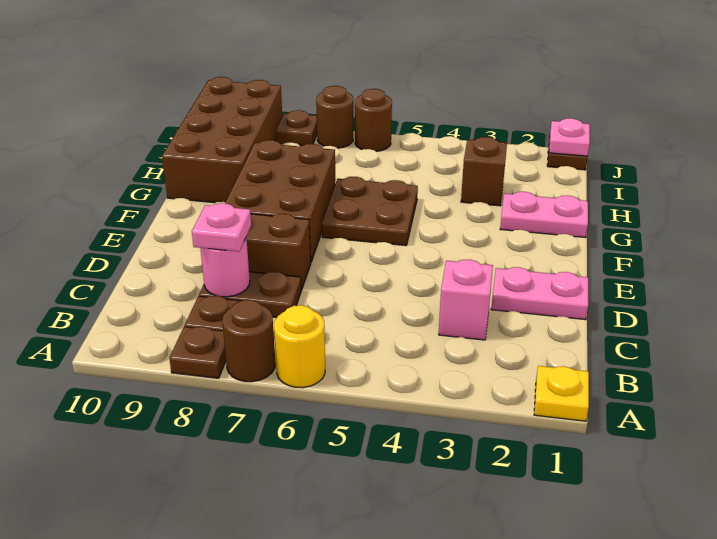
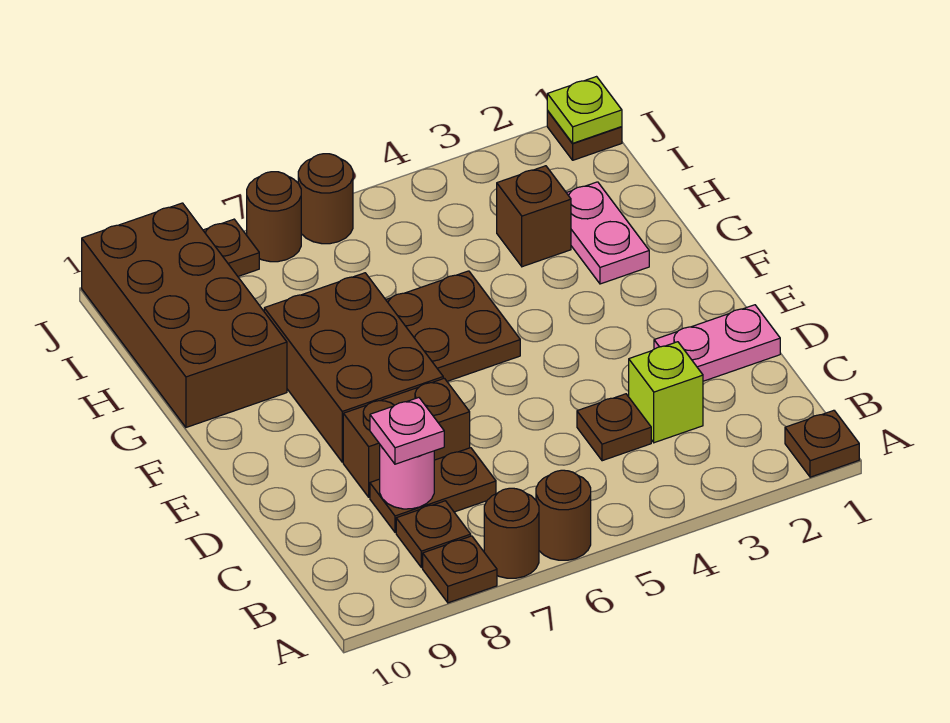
yellow 1x1 plate [534,366,589,421] -> brown 1x1 plate [785,410,859,477]
yellow 1x1 round brick [274,305,325,388] -> brown 1x1 round brick [536,470,591,560]
pink 1x1 brick [439,259,493,340] -> lime 1x1 brick [629,342,703,443]
none -> brown 1x1 plate [577,394,651,461]
pink 1x2 plate [500,192,588,237] -> pink 1x2 plate turned to [567,182,649,284]
pink 1x1 plate [549,118,590,156] -> lime 1x1 plate [547,77,622,143]

